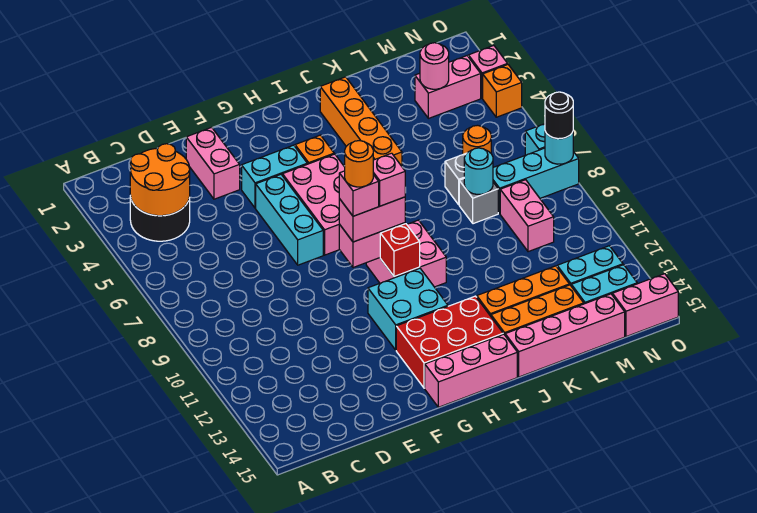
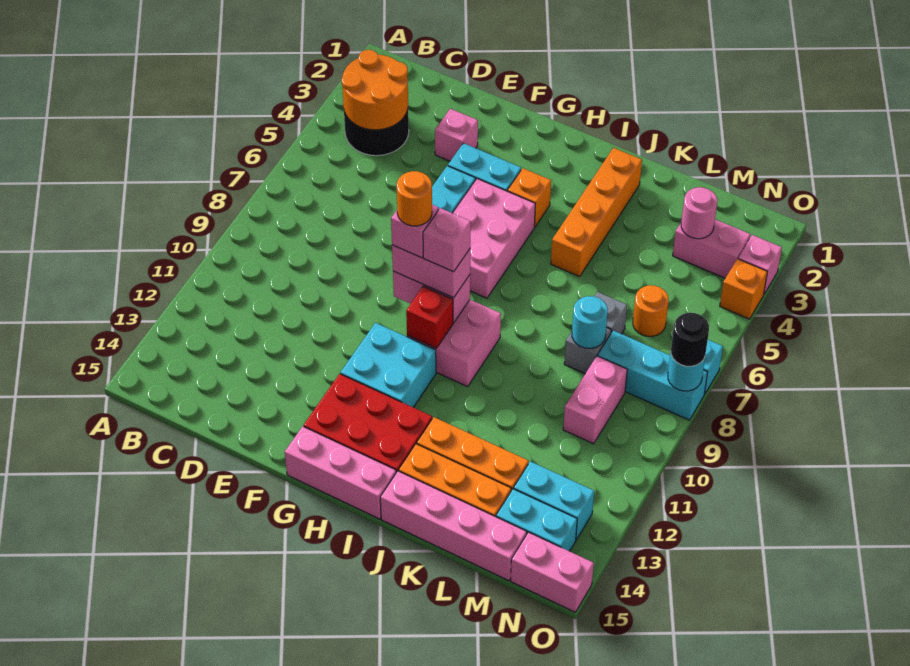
pink 1x2 brick [186,127,240,199] -> pink 1x1 brick [435,109,478,161]

